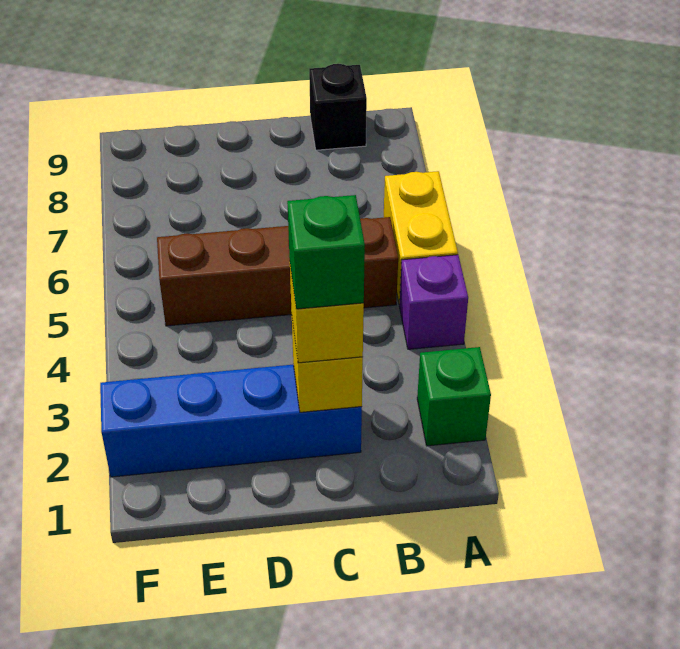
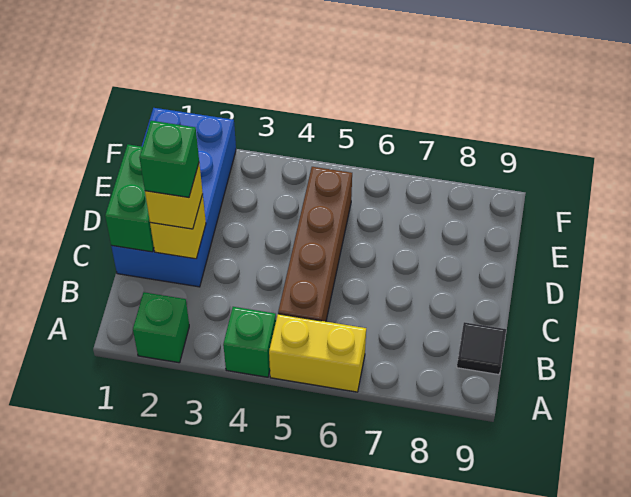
purple 1x1 brick [399,255,468,349] -> green 1x1 brick [223,307,276,377]
black 1x1 brick [309,64,367,150] -> black 1x1 tile [457,322,506,375]
none -> green 1x2 brick [105,145,154,252]
blue 1x4 brick [100,365,362,477] -> blue 2x4 brick [111,108,236,287]

